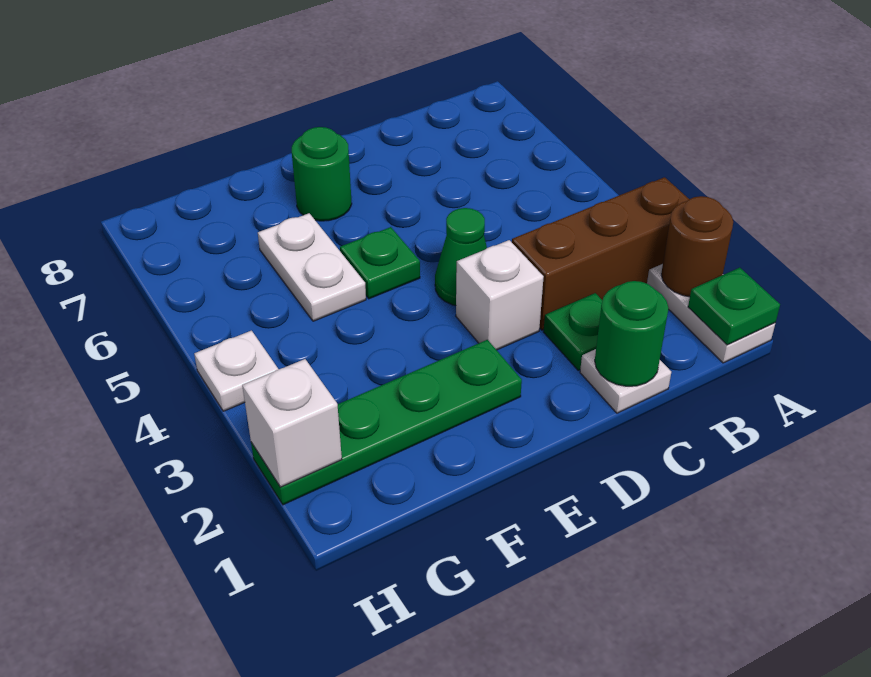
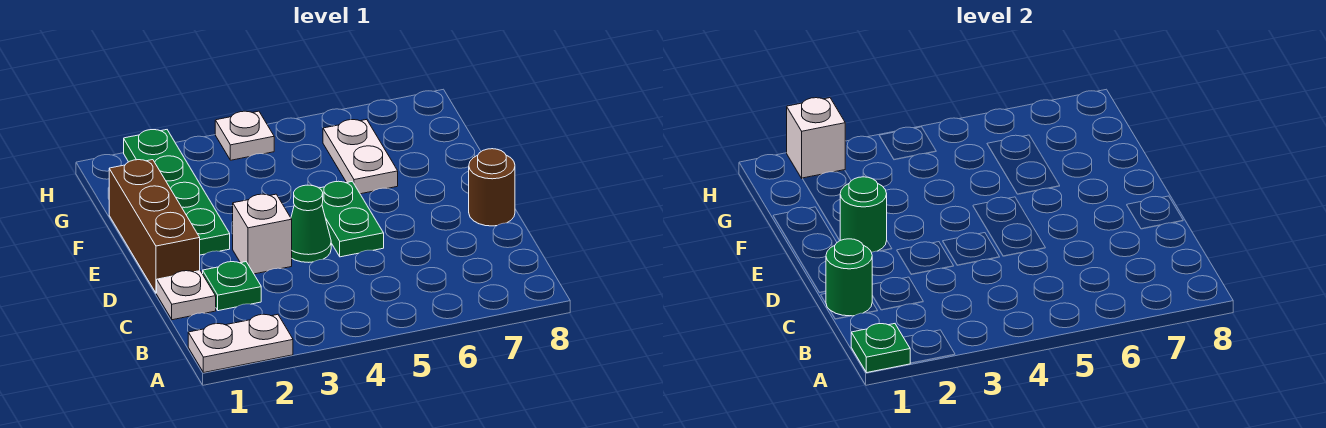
brown 1x1 round brick [661,196,733,297] -> brown 1x1 round brick moved to [469,149,515,226]
brown 1x3 brick [512,177,689,330] -> brown 1x3 brick moved to [109,160,200,293]
green 1x1 plate [340,227,420,299] -> green 1x2 plate [320,181,384,257]
green 1x1 round brick [292,127,352,221] -> green 1x1 round brick moved to [840,177,887,252]
white 1x2 plate [258,213,366,321] -> white 1x2 plate turned to [323,119,398,194]

